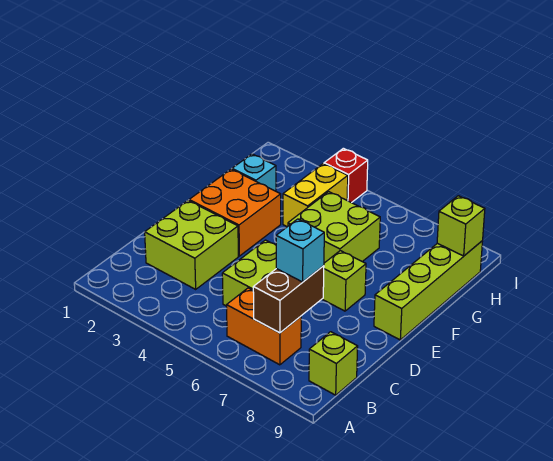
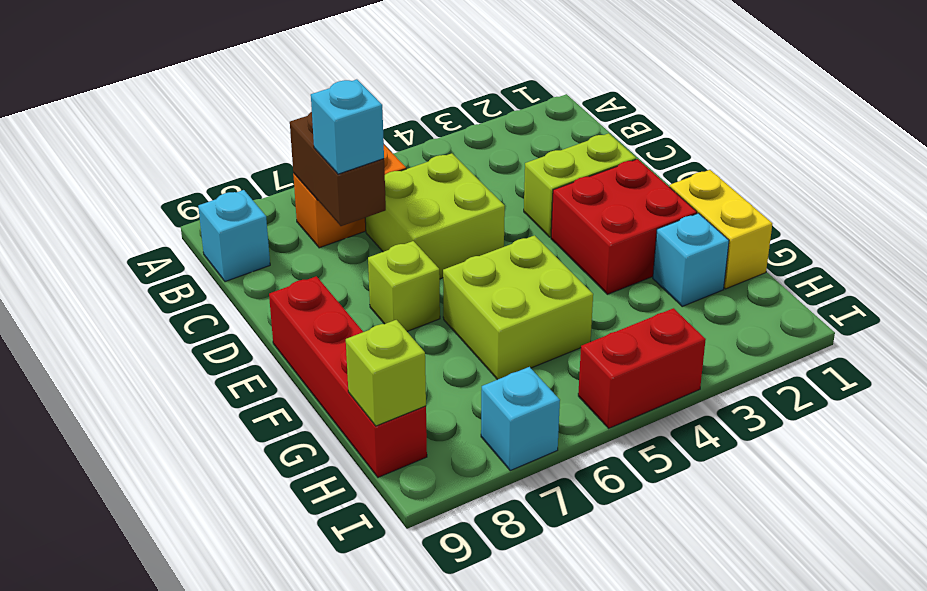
lime 1x1 brick [309,332,358,395] -> cyan 1x1 brick [198,190,270,282]
lime 2x2 brick [145,201,238,289] -> lime 1x2 brick [524,133,636,237]
orange 2x2 brick [189,169,281,256] -> red 2x2 brick [551,159,697,294]
lime 1x4 brick [374,241,483,340] -> red 1x4 brick [269,276,427,477]
yellow 1x2 brick [283,164,348,227] -> yellow 1x2 brick moved to [669,170,772,289]
red 1x1 brick [324,148,368,203] -> red 1x2 brick [578,308,706,428]
none -> cyan 1x1 brick [481,367,560,471]

